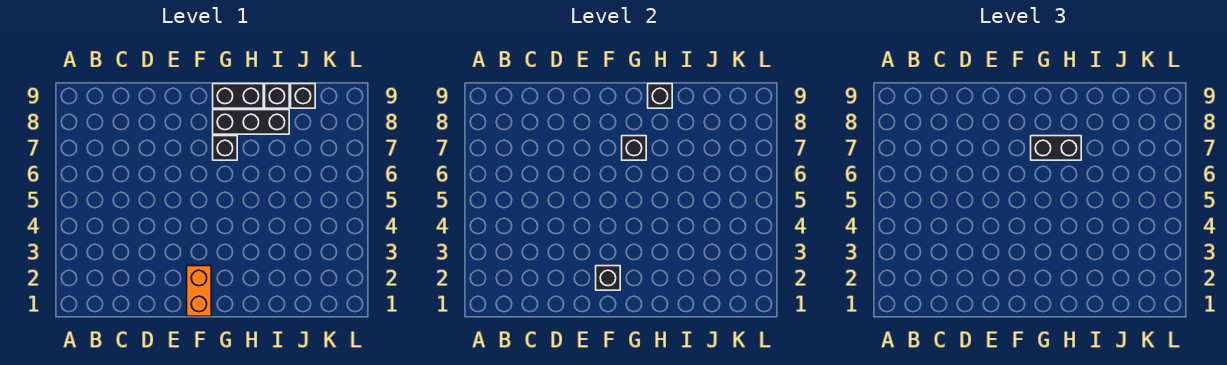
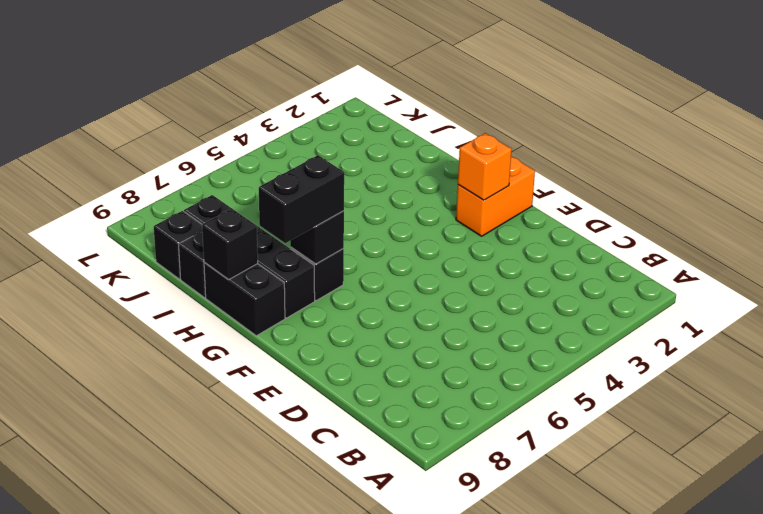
black 1x1 brick [596,266,620,290] -> orange 1x1 brick [458,133,512,200]
black 1x2 brick [1031,136,1081,160] -> black 1x2 brick turned to [259,155,344,243]
black 1x3 brick [213,110,289,134] -> black 1x4 brick [184,195,315,318]

